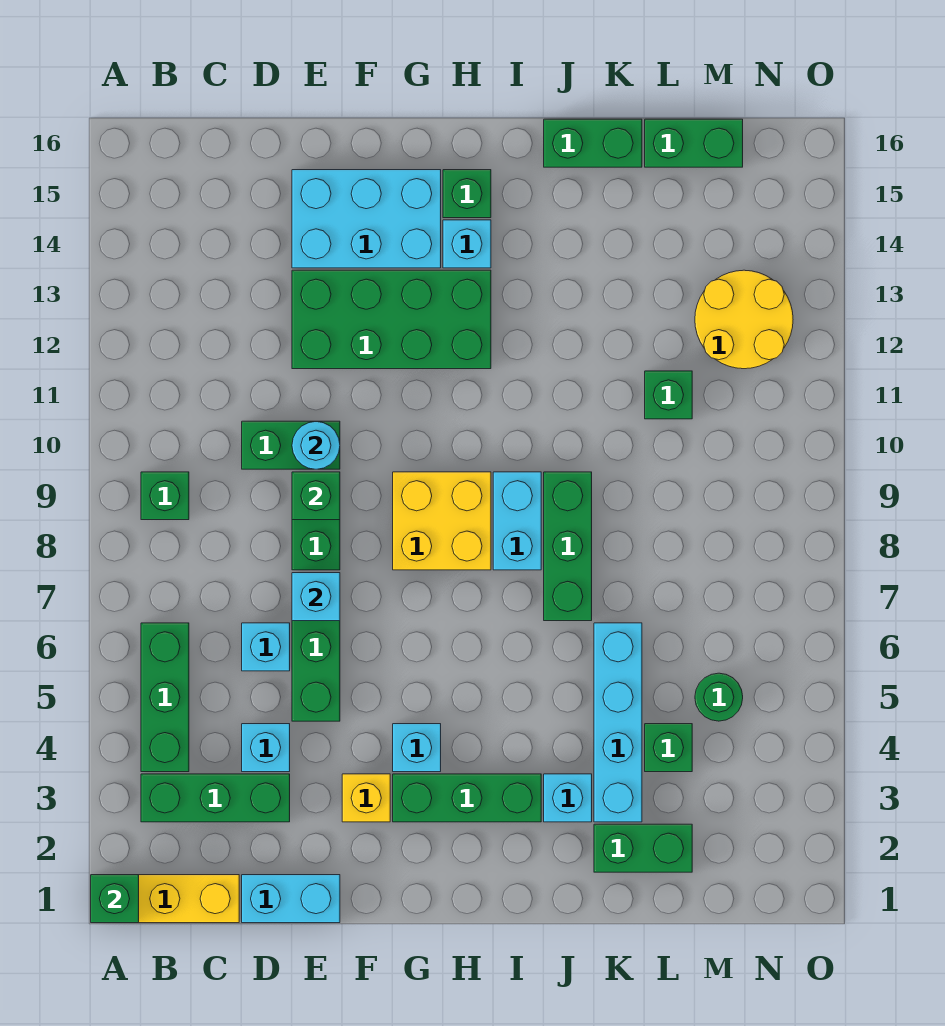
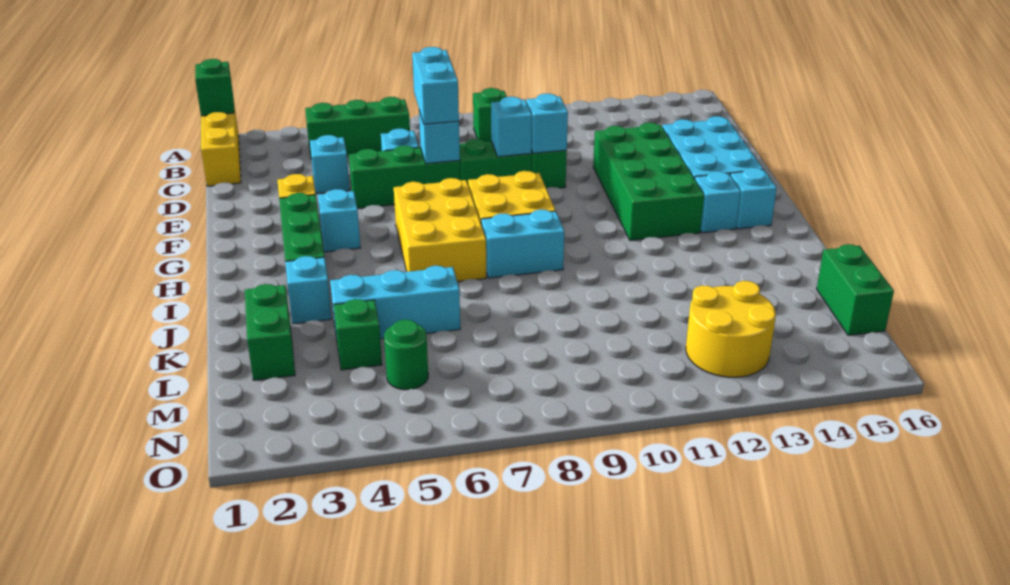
green 1x3 brick [141,774,290,822] -> none
cyan 1x2 brick [242,875,340,923] -> cyan 1x2 brick moved to [412,47,459,124]
green 1x1 brick [292,472,340,520] -> cyan 1x1 brick [491,97,532,157]
cyan 1x1 round brick [292,422,340,469] -> cyan 1x1 brick [526,94,568,153]
none -> yellow 2x3 brick [394,178,486,282]
green 1x1 brick [443,170,491,218] -> cyan 1x1 brick [730,168,777,229]
green 1x3 brick [544,472,592,621] -> none
green 1x2 brick [544,119,642,167] -> none
cyan 1x4 brick [594,623,642,822] -> cyan 1x3 brick [330,266,460,339]
green 1x1 brick [645,371,692,419] -> none

